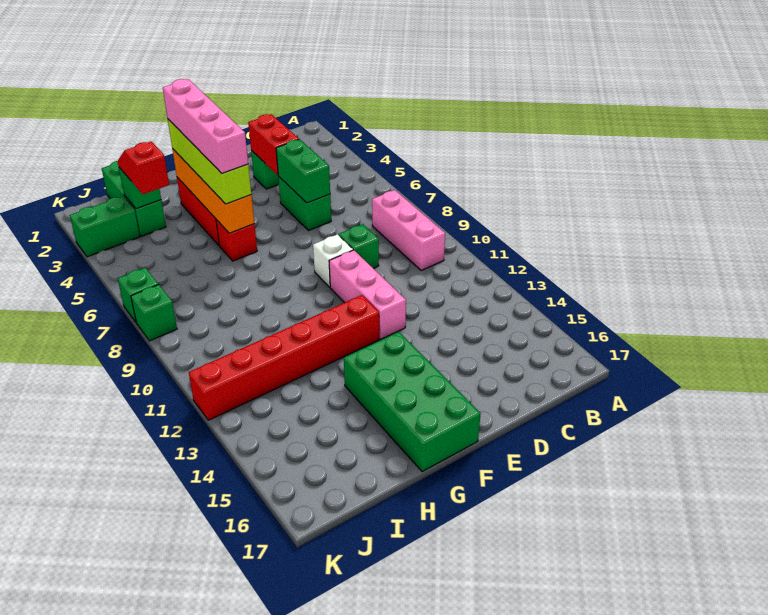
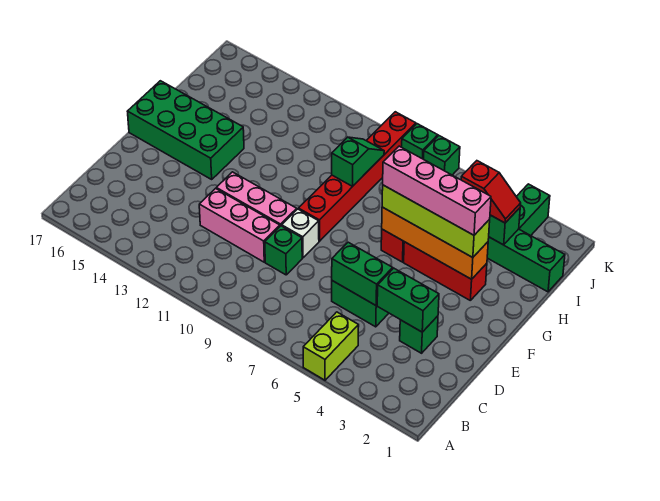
none -> lime 1x2 brick [303,312,359,380]
pink 1x3 brick [372,190,445,271] -> pink 1x3 brick moved to [199,188,280,262]
red 1x2 brick [248,114,299,175] -> green 1x2 brick [377,268,439,332]
red 1x6 brick [189,295,379,420] -> red 1x6 brick moved to [299,112,416,241]
none -> green 1x2 slope [332,137,384,187]

